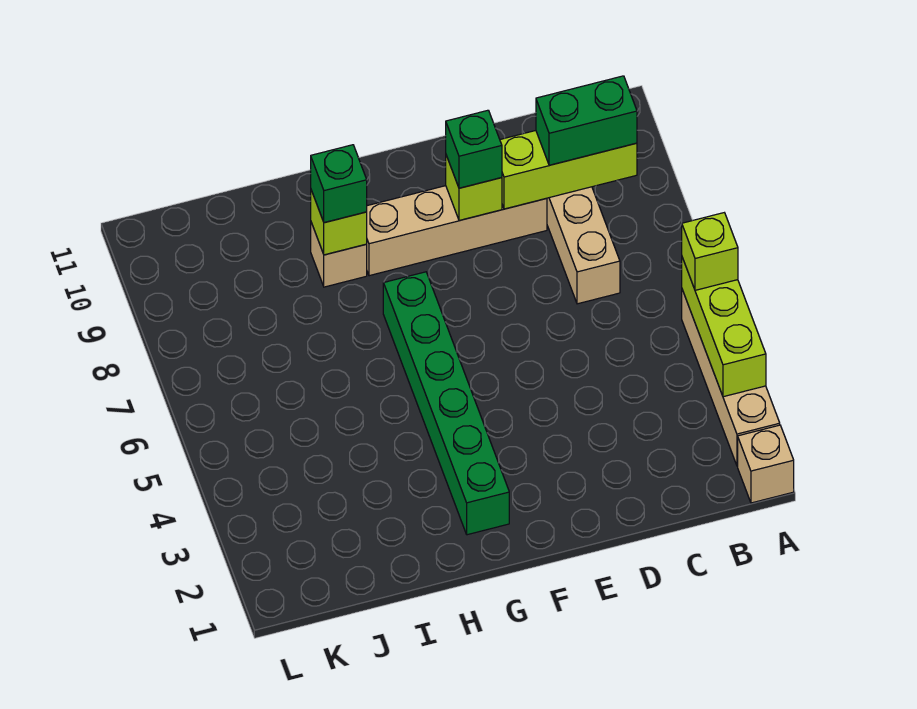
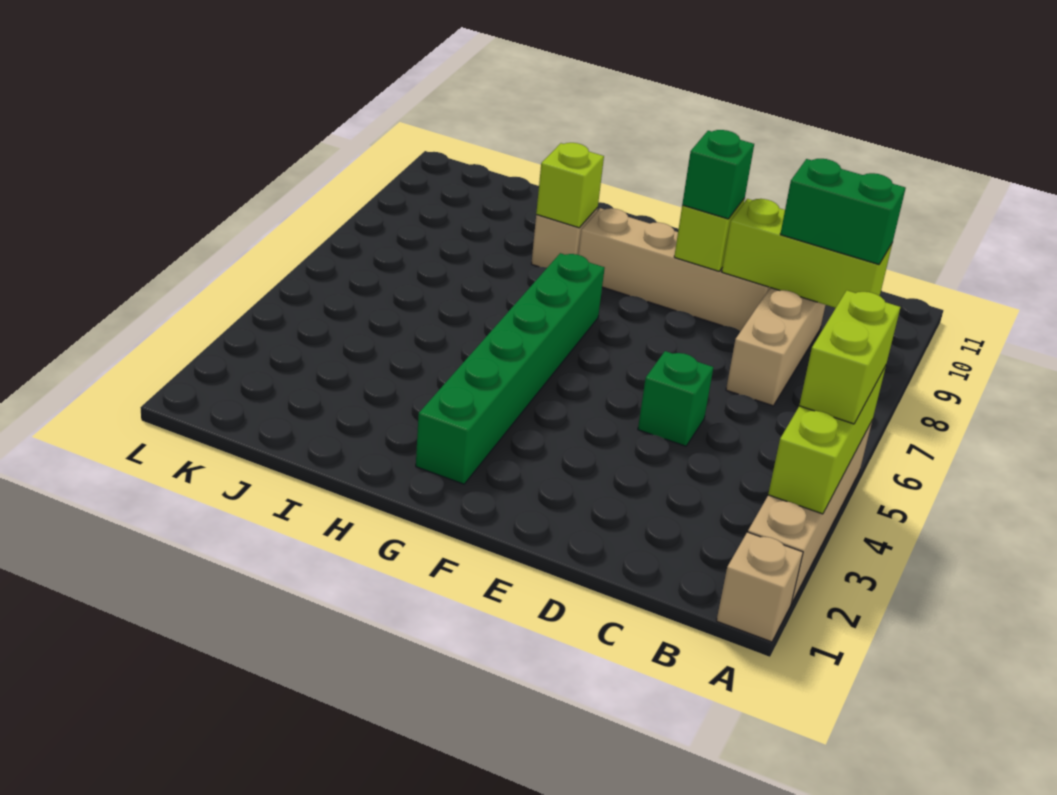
lime 1x1 brick [682,213,738,290] -> lime 1x2 brick [799,290,900,424]
green 1x1 brick [311,145,367,223] -> green 1x1 brick moved to [638,351,713,446]

